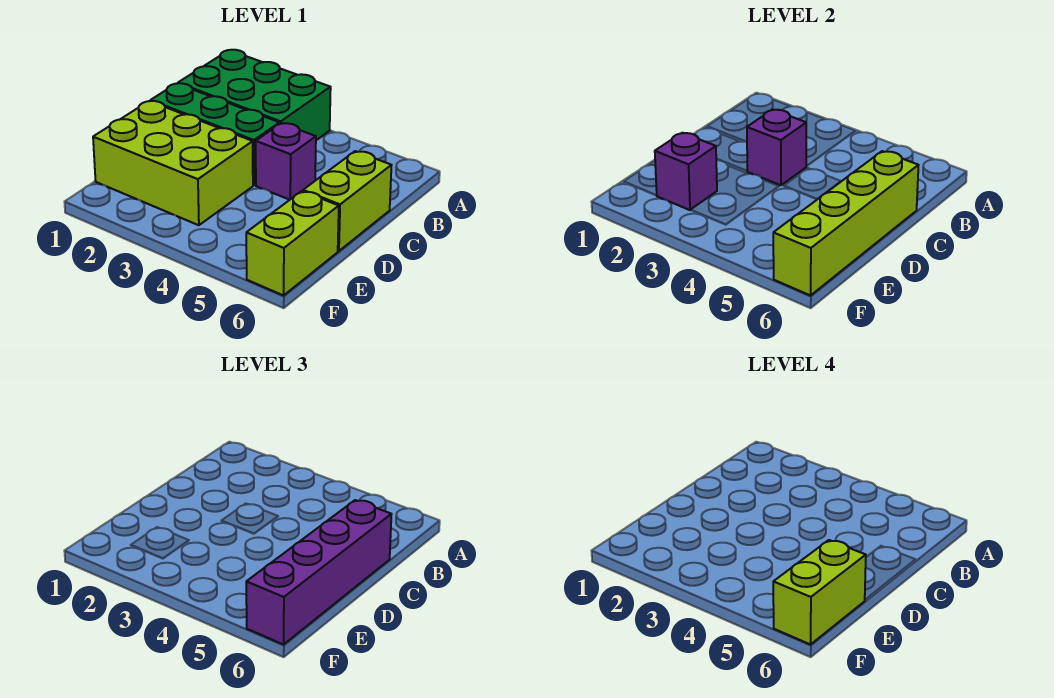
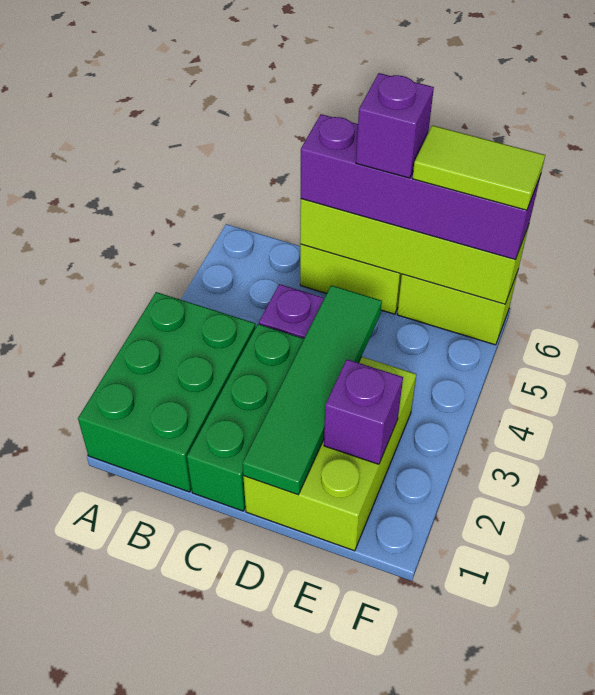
purple 1x1 brick [747,110,806,185] -> purple 1x1 brick moved to [356,73,434,178]
none -> green 1x4 tile [242,285,382,495]
lime 1x2 brick [773,540,866,644] -> lime 1x2 tile [413,125,545,210]

